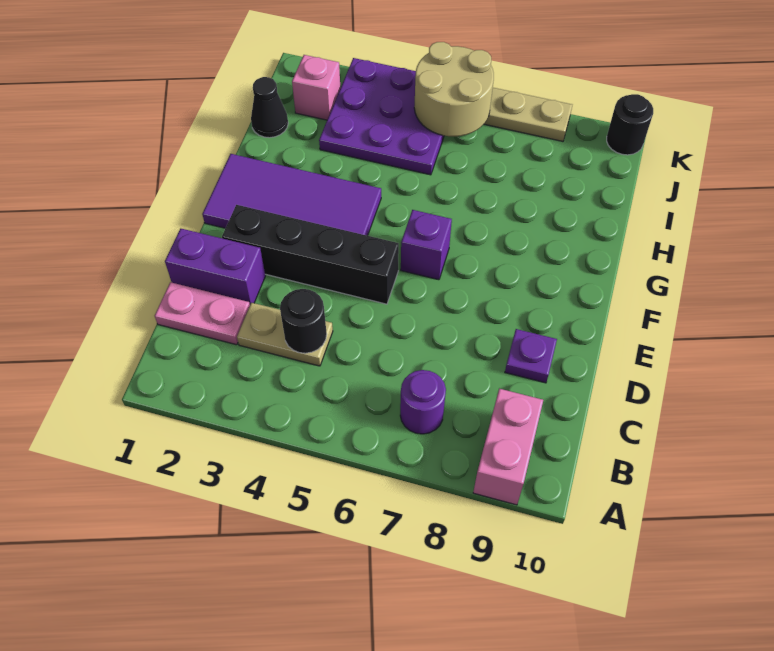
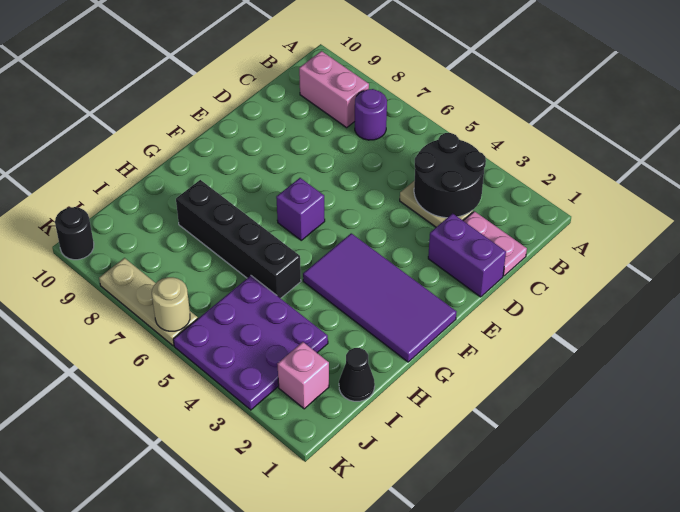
pink 1x2 brick [473,389,543,505] -> pink 1x2 brick turned to [299,51,369,128]
black 1x1 round brick [280,289,327,353] -> black 2x2 round brick [414,133,486,218]
purple 1x1 plate [505,329,557,383] -> none
black 1x4 brick [222,205,399,304] -> black 1x4 brick moved to [176,180,301,298]
tan 2x2 round brick [414,42,494,136] -> tan 1x1 round brick [152,277,190,331]

